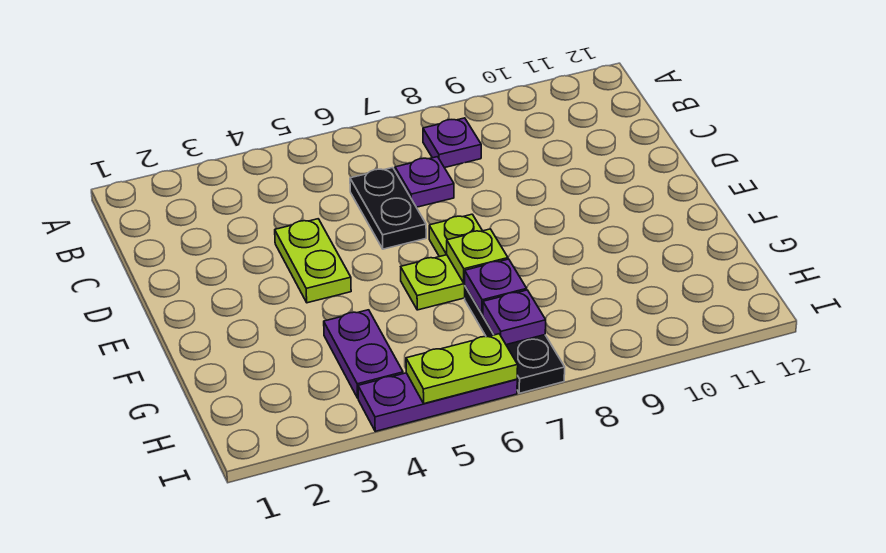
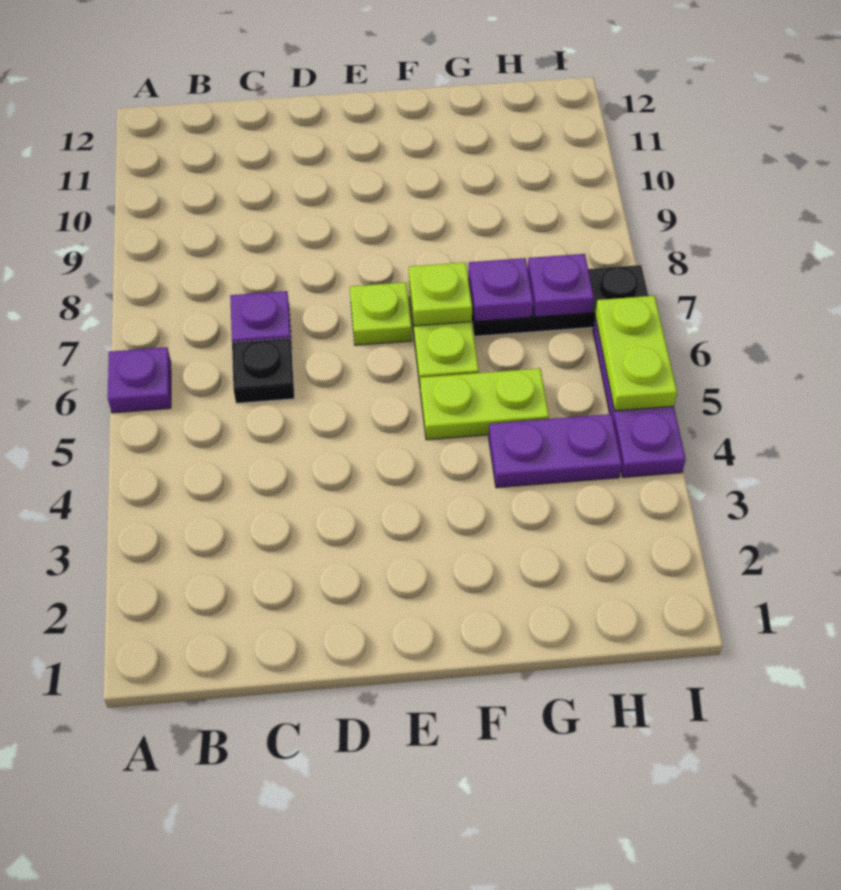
purple 1x1 plate [423,118,481,168] -> purple 1x1 plate moved to [108,347,171,413]
black 1x2 plate [350,168,426,249] -> black 1x1 plate [232,338,295,403]
lime 1x2 plate [275,219,351,303] -> lime 1x2 plate moved to [420,368,549,440]

